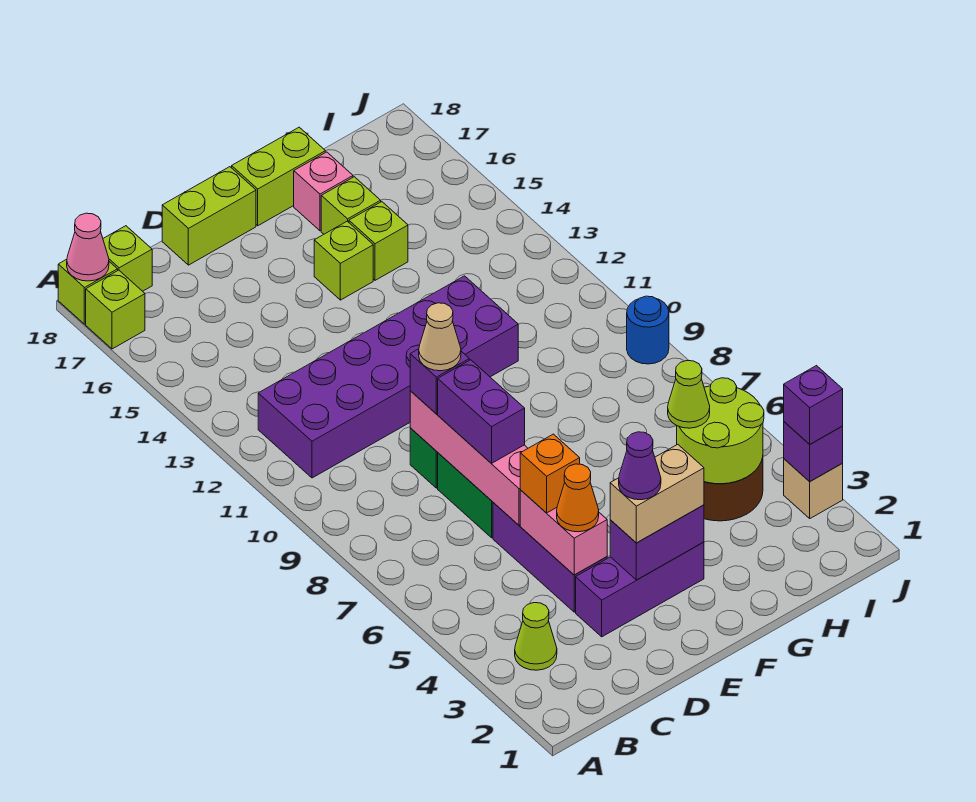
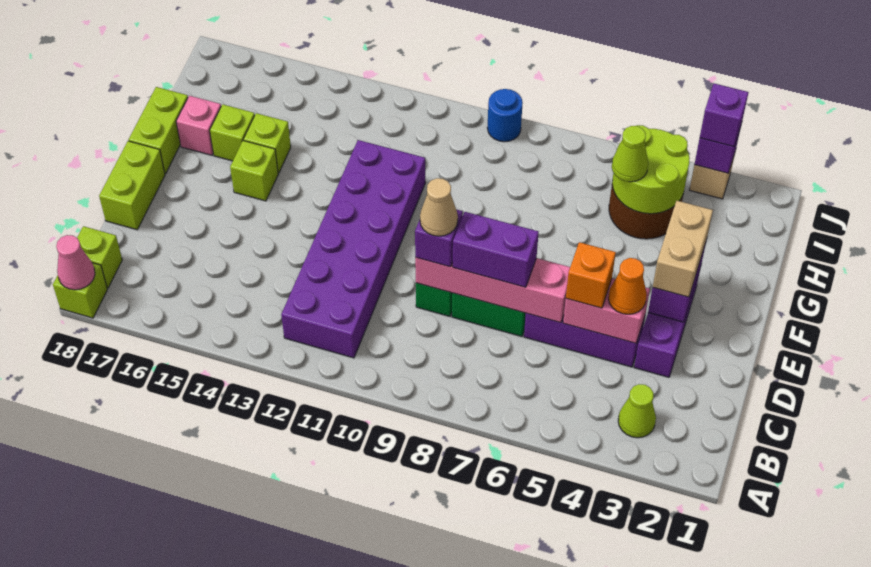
lime 1x1 brick [86,270,145,349] -> none
purple 1x1 cone [619,432,661,500] -> none

